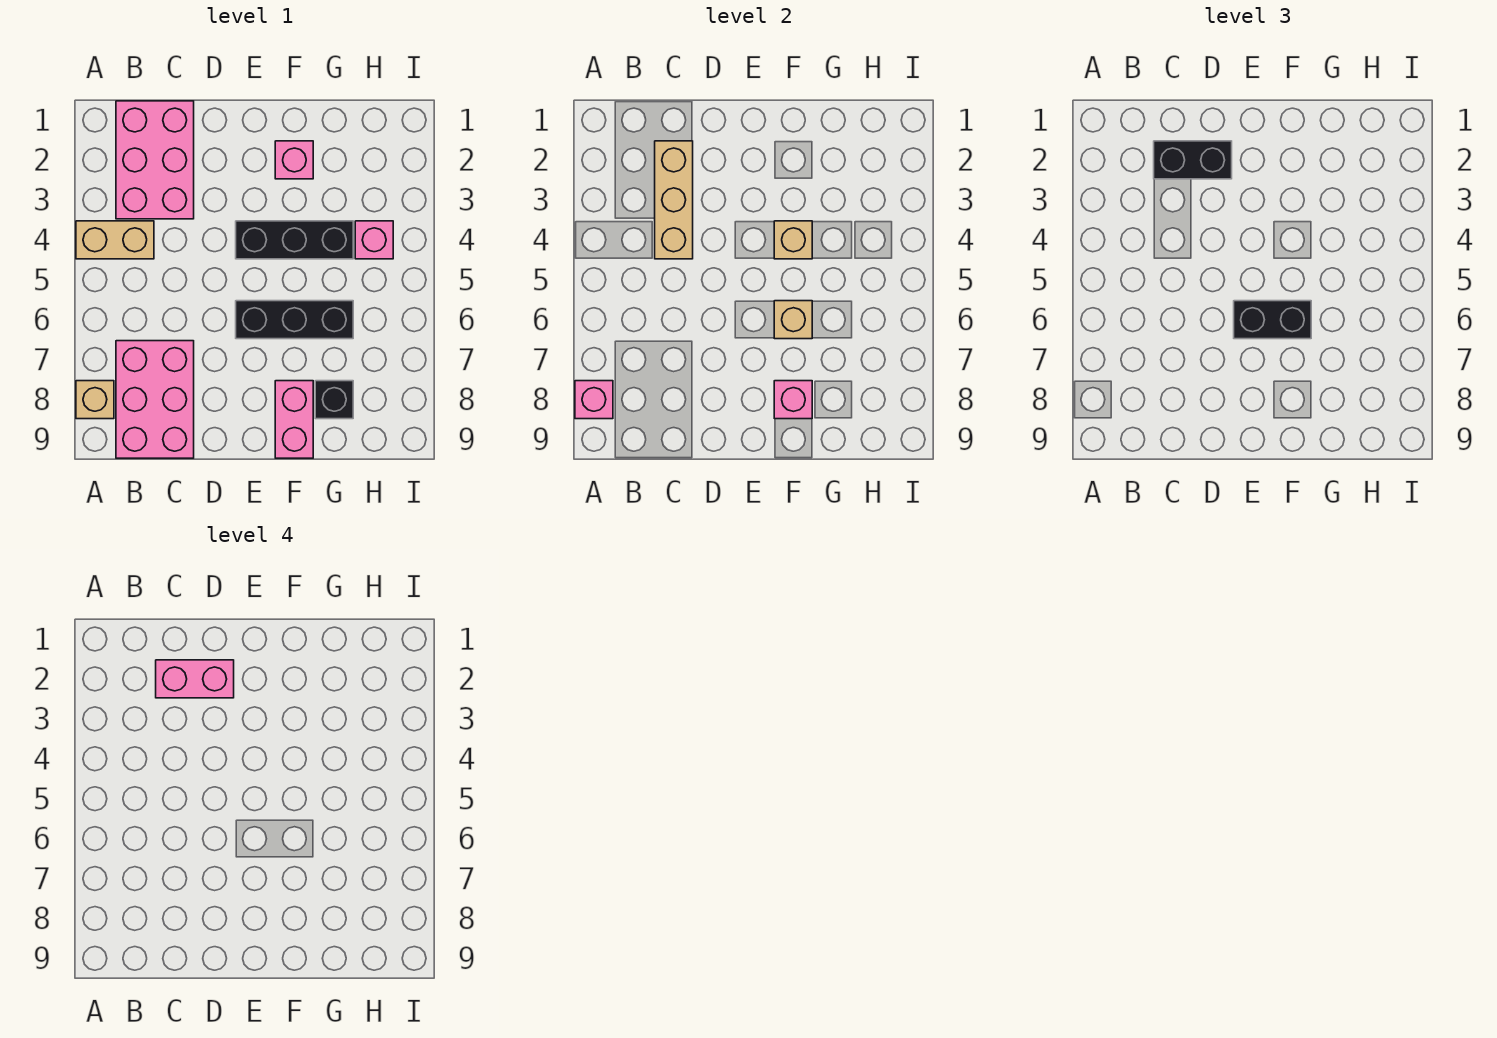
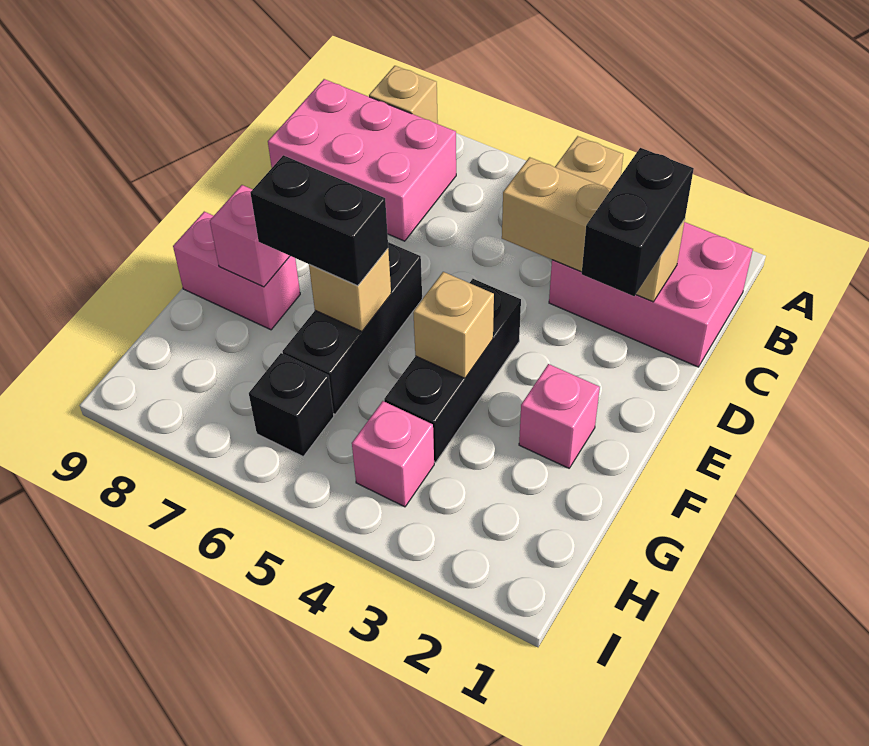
pink 1x1 brick [575,381,613,419] -> none
pink 1x2 brick [156,660,234,698] -> none
black 1x2 brick [1234,301,1311,339] -> black 1x2 brick turned to [250,155,388,286]
black 1x1 brick [315,381,353,419] -> black 1x1 brick moved to [249,353,334,456]

